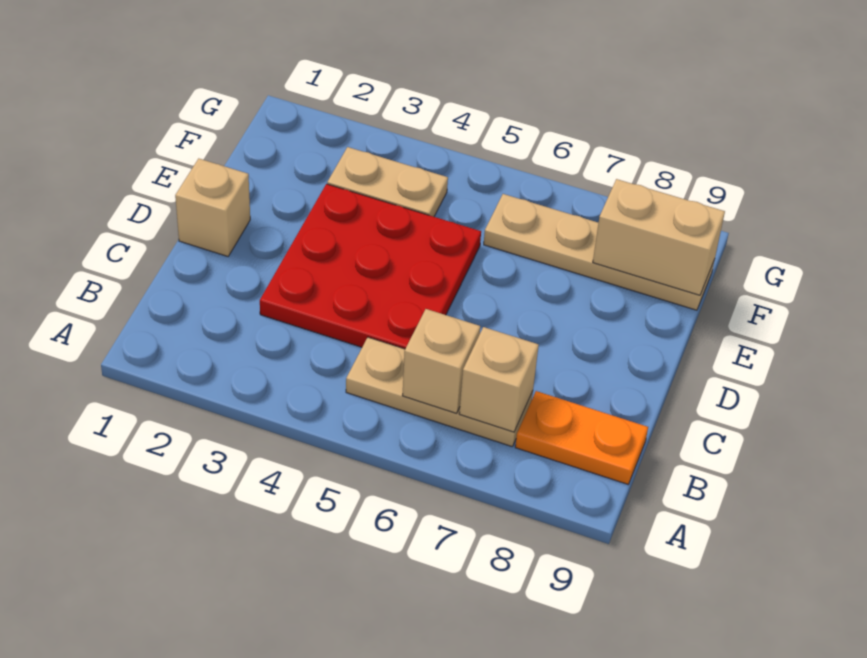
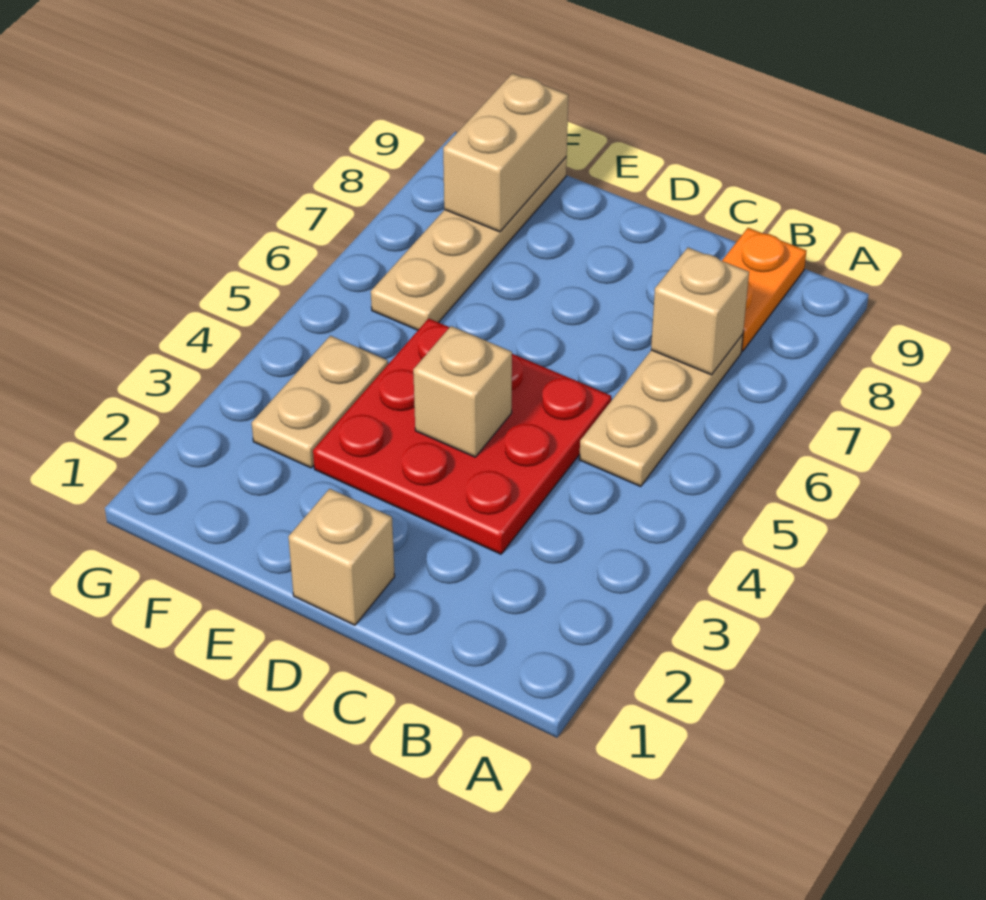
tan 1x1 brick [402,309,480,413] -> tan 1x1 brick moved to [413,326,512,457]

